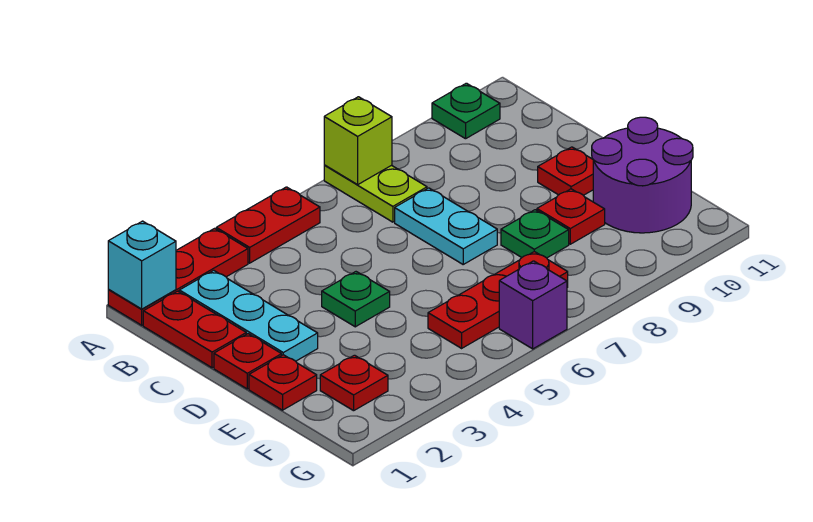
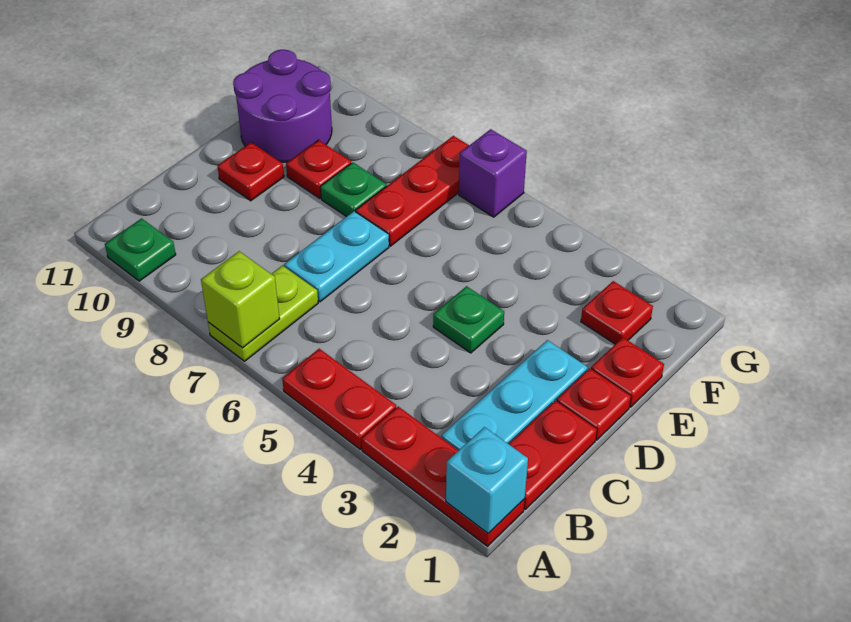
red 1x3 plate [428,252,568,348] -> red 1x3 plate turned to [356,136,469,246]

